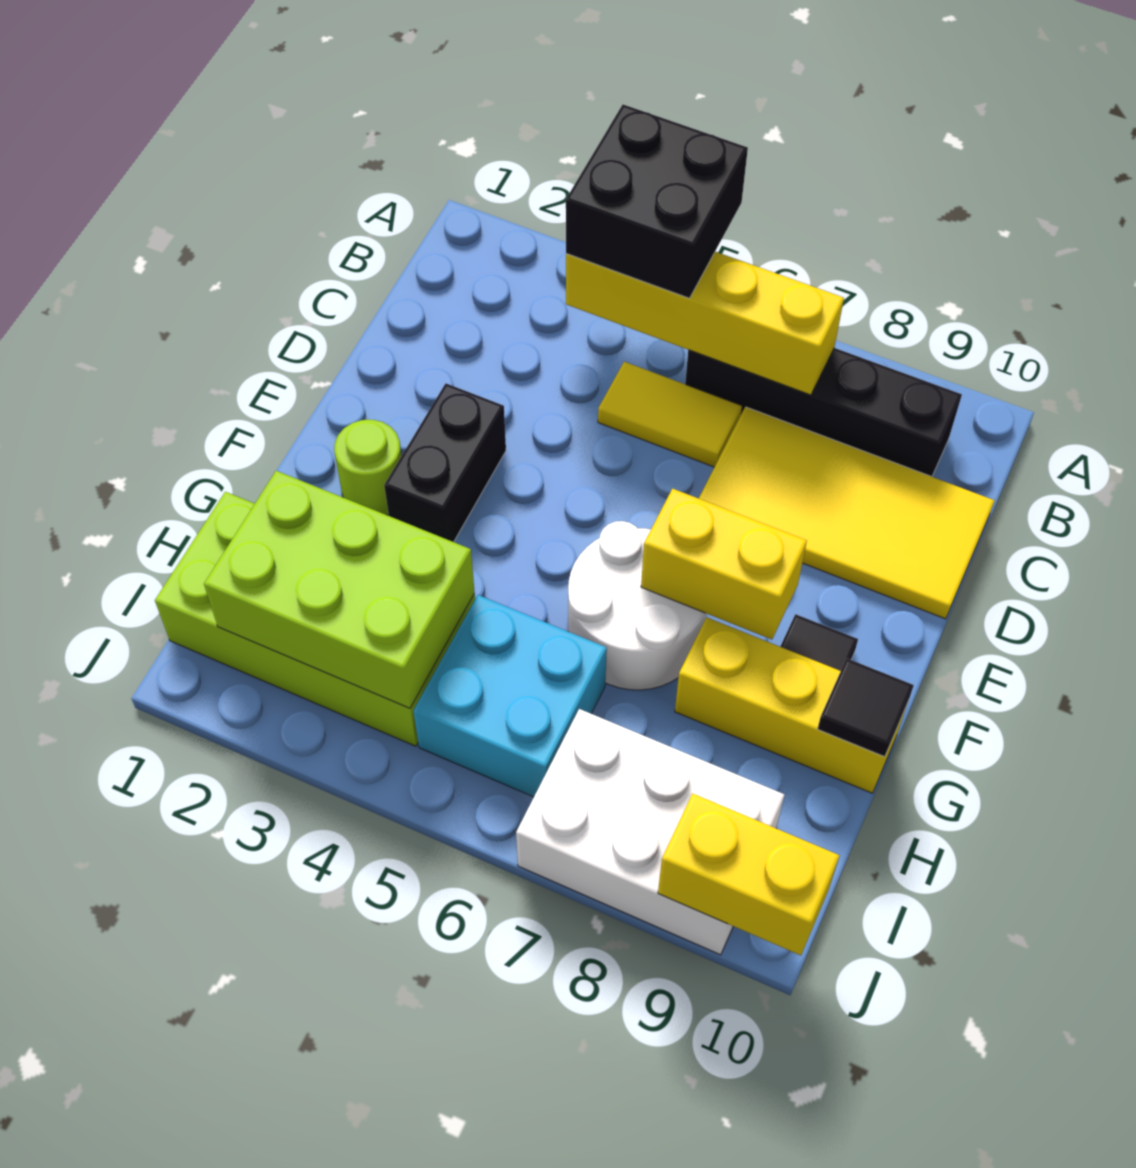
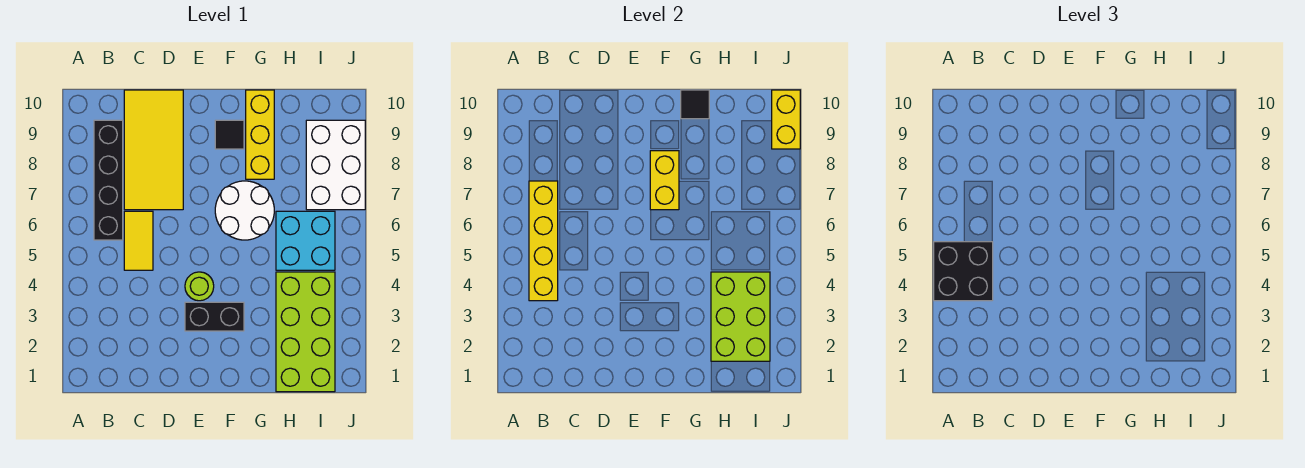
lime 1x1 round brick [334,420,402,515] -> lime 1x1 round brick moved to [185,272,214,301]

